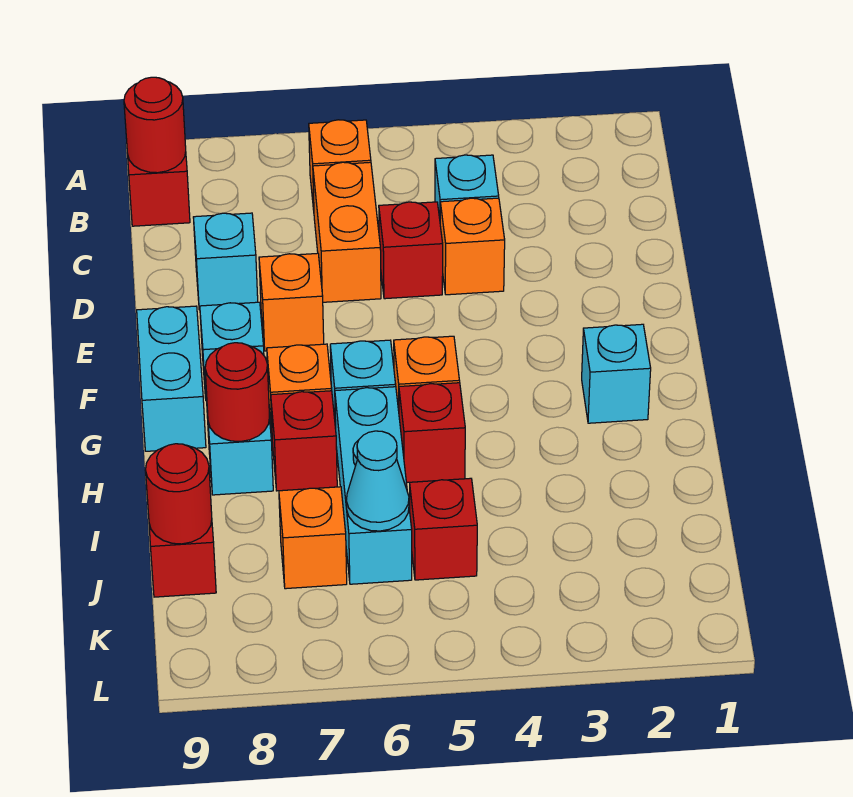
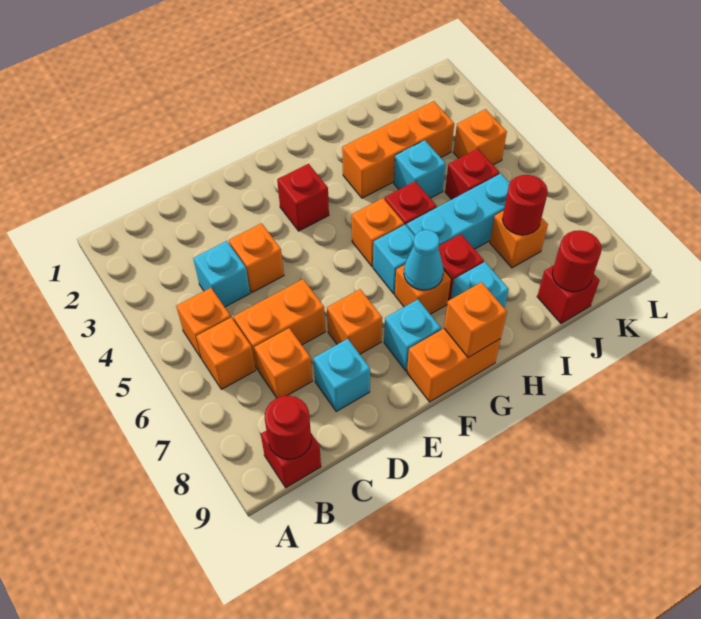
none -> orange 1x1 brick [176,288,231,359]
none -> orange 1x1 brick [254,328,312,398]
red 1x1 brick [379,202,443,299] -> red 1x1 brick moved to [277,164,329,231]
cyan 1x2 brick [137,306,206,451] -> orange 1x2 brick [407,329,501,402]
cyan 1x1 brick [582,324,651,423] -> cyan 1x1 brick moved to [394,140,446,198]
none -> orange 1x1 brick [444,282,507,358]
none -> orange 1x3 brick [342,101,454,198]
red 1x1 round brick [205,343,269,442] -> red 1x1 round brick moved to [502,175,548,235]
cyan 1x1 cone [346,431,409,531] -> cyan 1x1 cone moved to [404,230,444,290]
none -> orange 1x1 brick [454,109,507,165]

